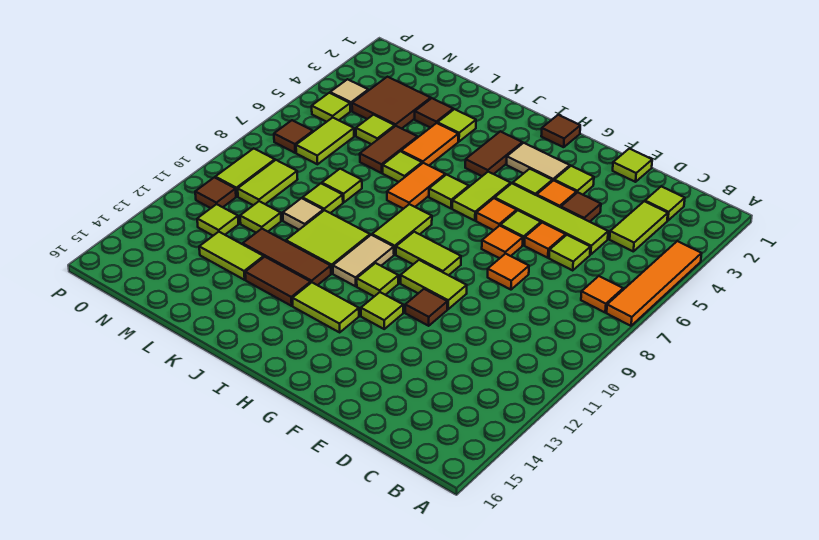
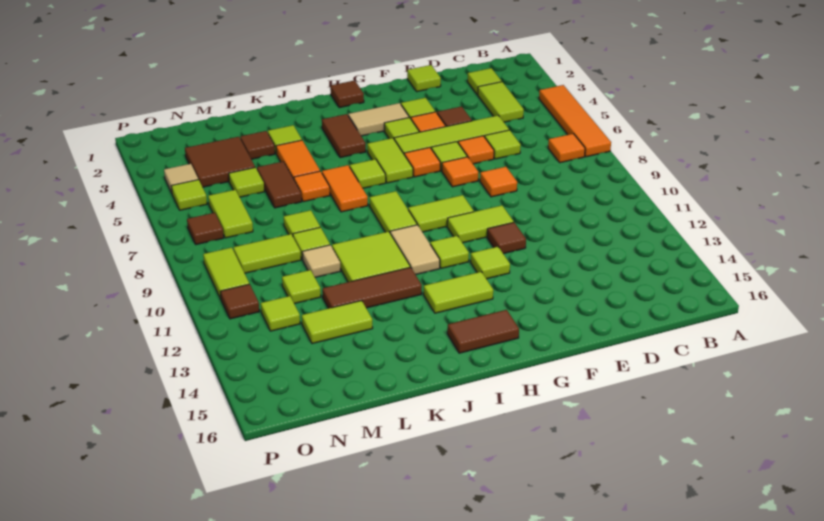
brown 1x2 tile [245,257,311,306] -> brown 1x2 tile moved to [447,310,519,353]
lime 1x1 tile [383,151,422,182] -> orange 1x1 tile [294,171,330,202]
lime 1x2 tile [238,160,298,205] -> lime 1x2 tile turned to [233,234,301,273]

